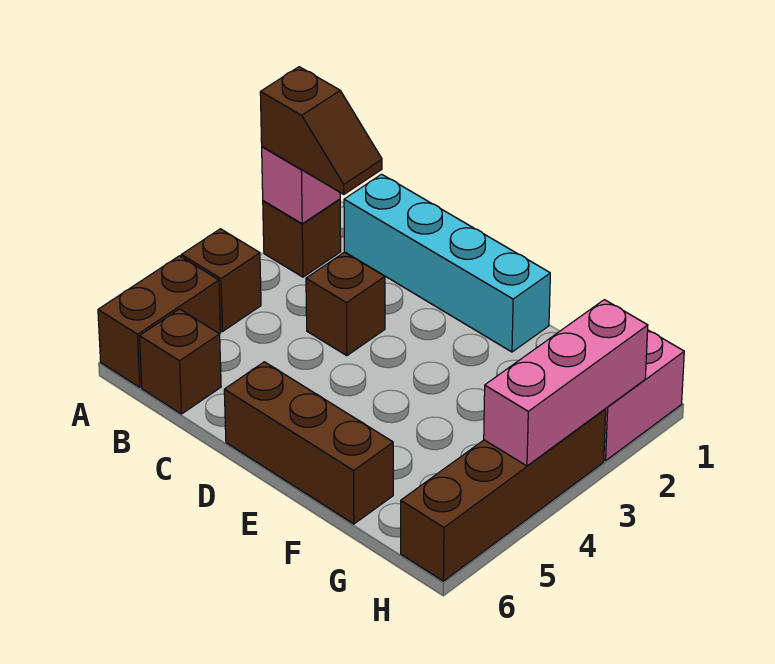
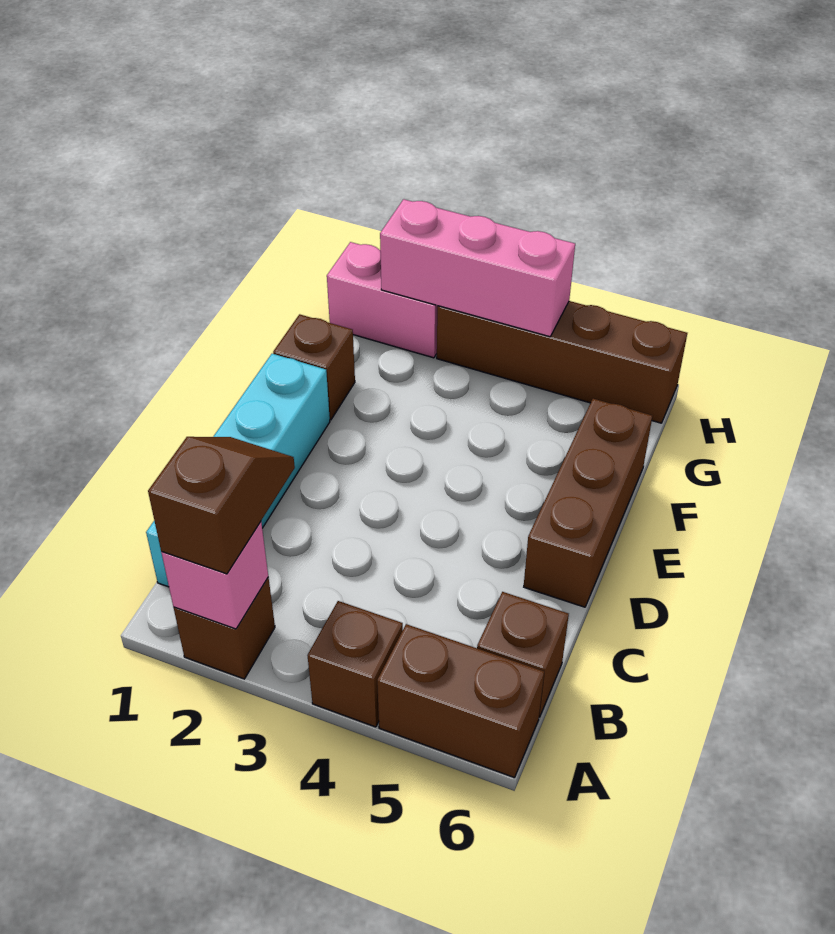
brown 1x1 brick [306,252,385,356] -> brown 1x1 brick moved to [273,314,355,420]

